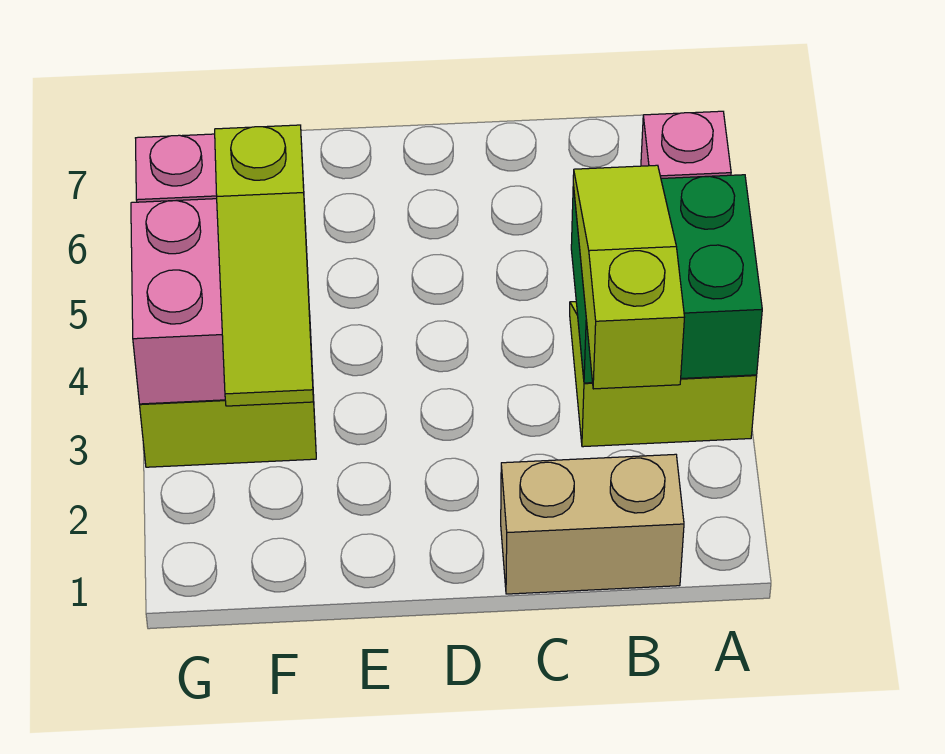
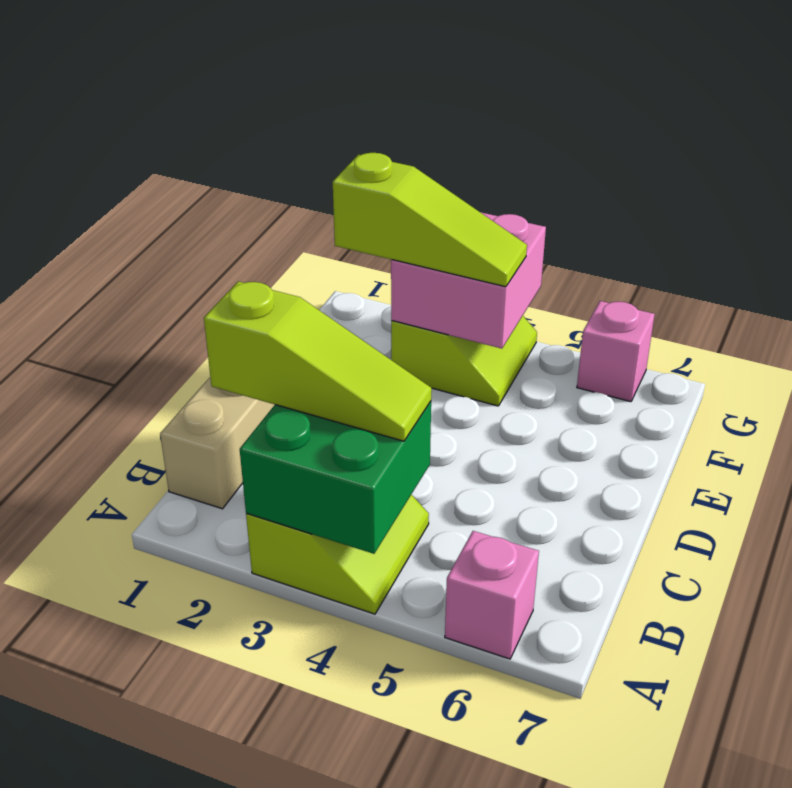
lime 1x3 slope [215,125,313,406] -> lime 1x3 slope turned to [333,153,527,287]

